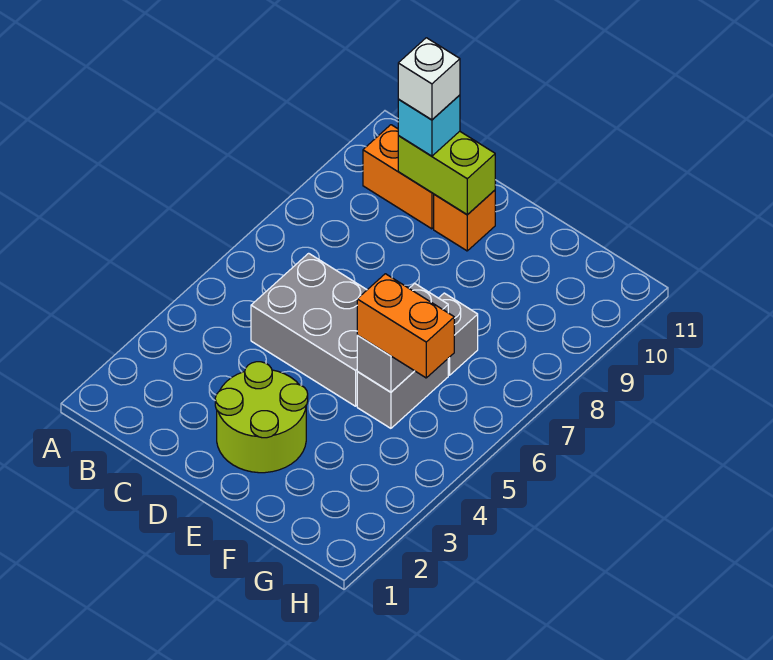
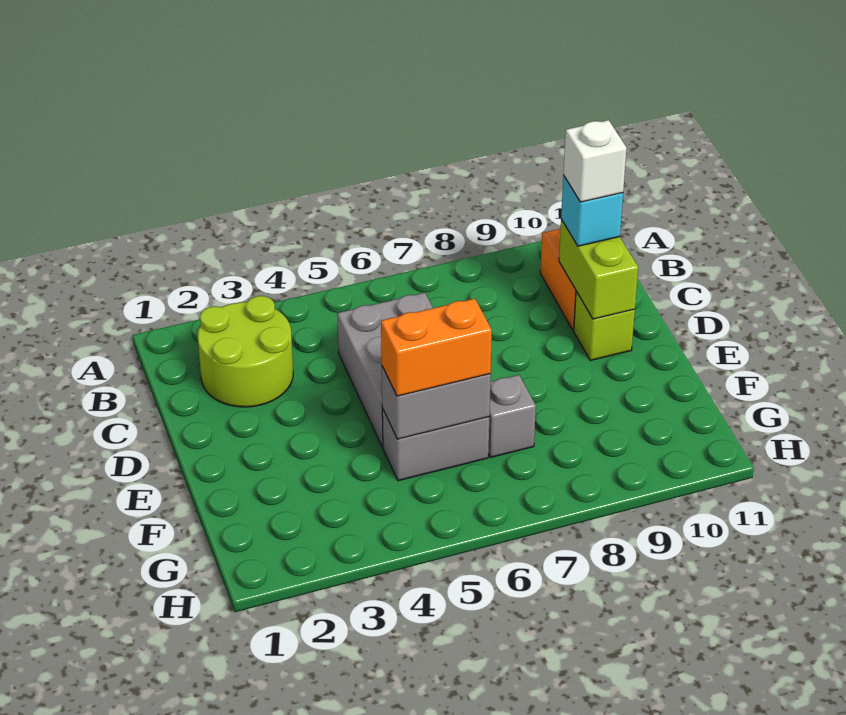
lime 2x2 round brick [215,362,308,473] -> lime 2x2 round brick moved to [198,296,293,407]
orange 1x1 brick [434,190,495,251] -> lime 1x1 brick [574,291,635,360]
orange 1x2 brick [357,274,454,378] -> orange 1x2 brick turned to [381,299,492,396]

